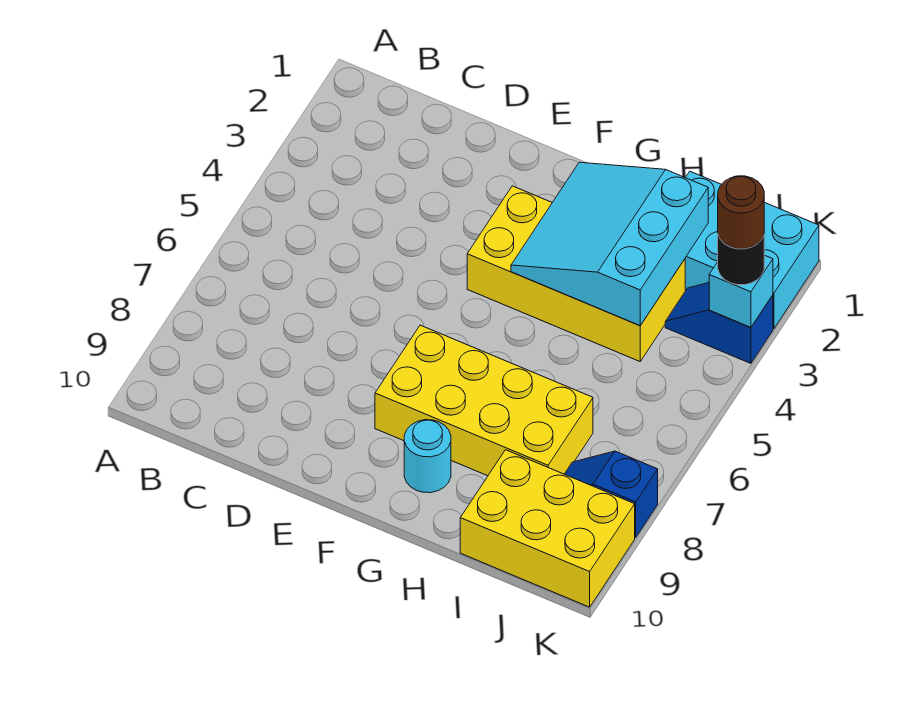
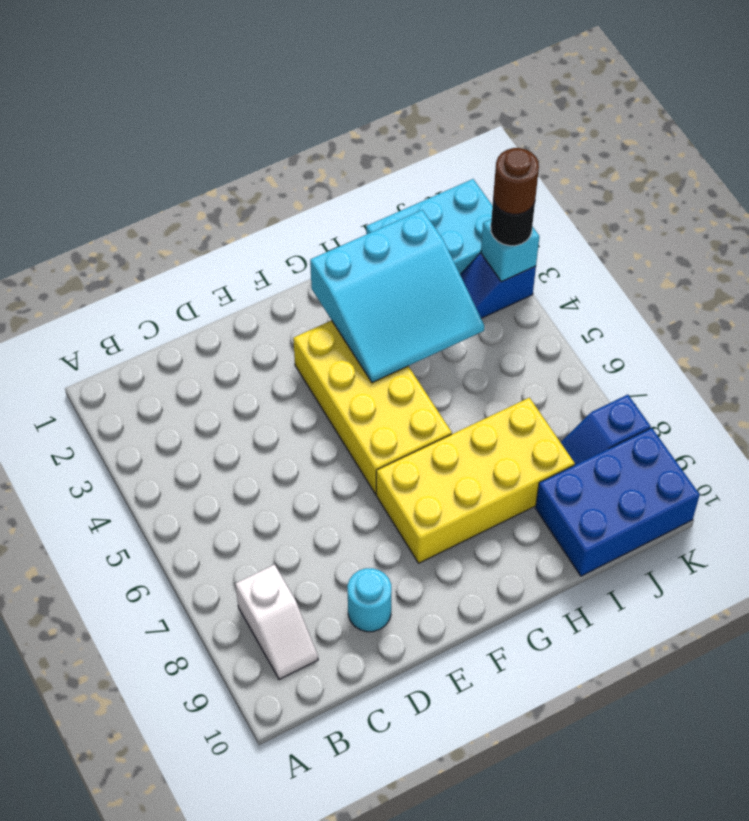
none -> white 1x2 slope [235,564,318,679]
yellow 2x4 brick [467,186,685,361] -> yellow 2x4 brick turned to [293,320,452,494]
cyan 3x3 slope [511,162,708,326] -> cyan 3x3 slope turned to [310,210,484,382]
cyan 1x1 round brick [404,420,451,493] -> cyan 1x1 round brick moved to [347,568,392,632]
yellow 2x3 brick [460,450,635,607] -> blue 2x3 brick [536,428,700,576]

